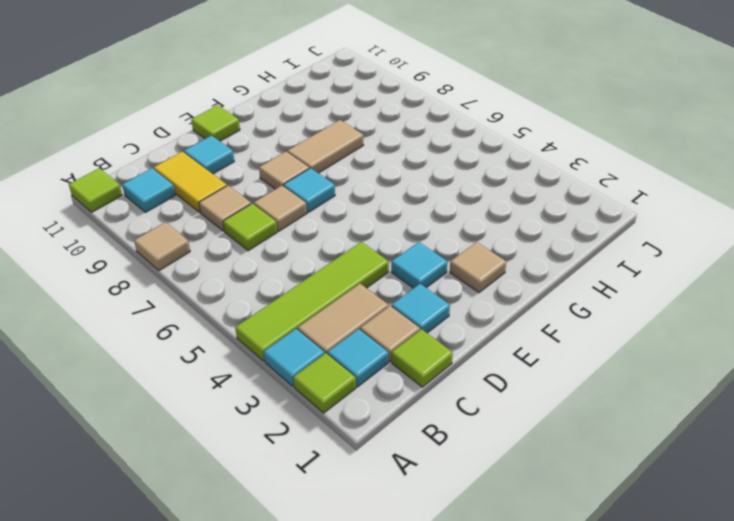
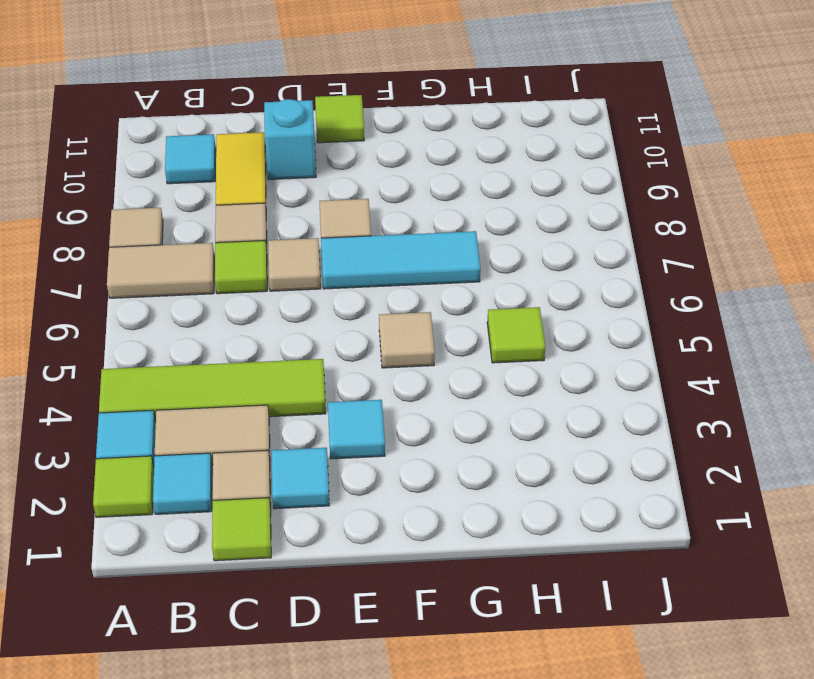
lime 1x1 tile [69,168,122,212] -> lime 1x1 tile moved to [487,307,545,363]
cyan 1x1 tile [184,136,234,174] -> cyan 1x1 brick [264,99,316,179]
cyan 1x1 tile [283,168,335,212] -> cyan 1x3 tile [321,231,481,289]
tan 1x1 tile [450,242,506,293] -> tan 1x1 tile moved to [379,312,435,368]
tan 1x2 tile [287,120,363,173] -> tan 1x2 tile moved to [107,243,214,298]

